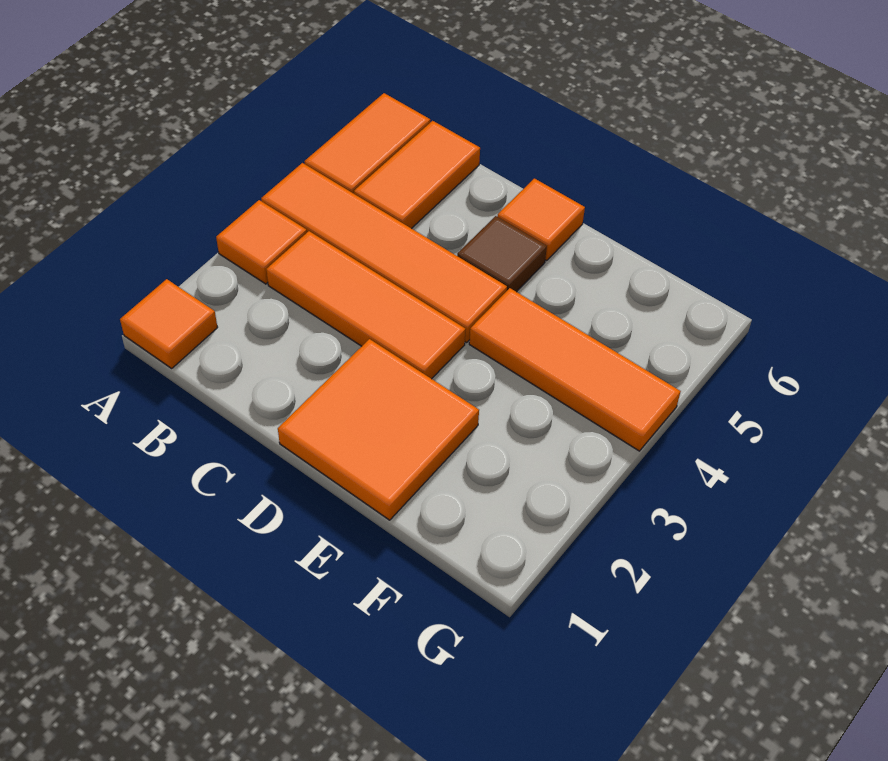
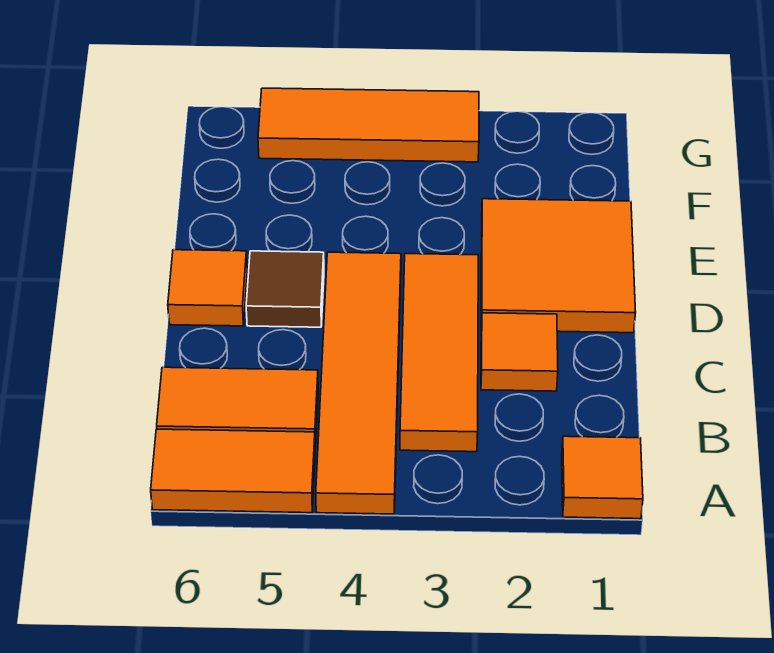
orange 1x1 tile [216,200,307,284] -> orange 1x1 tile moved to [481,313,558,391]
orange 1x3 tile [469,288,681,451] -> orange 1x3 tile turned to [258,88,479,162]

